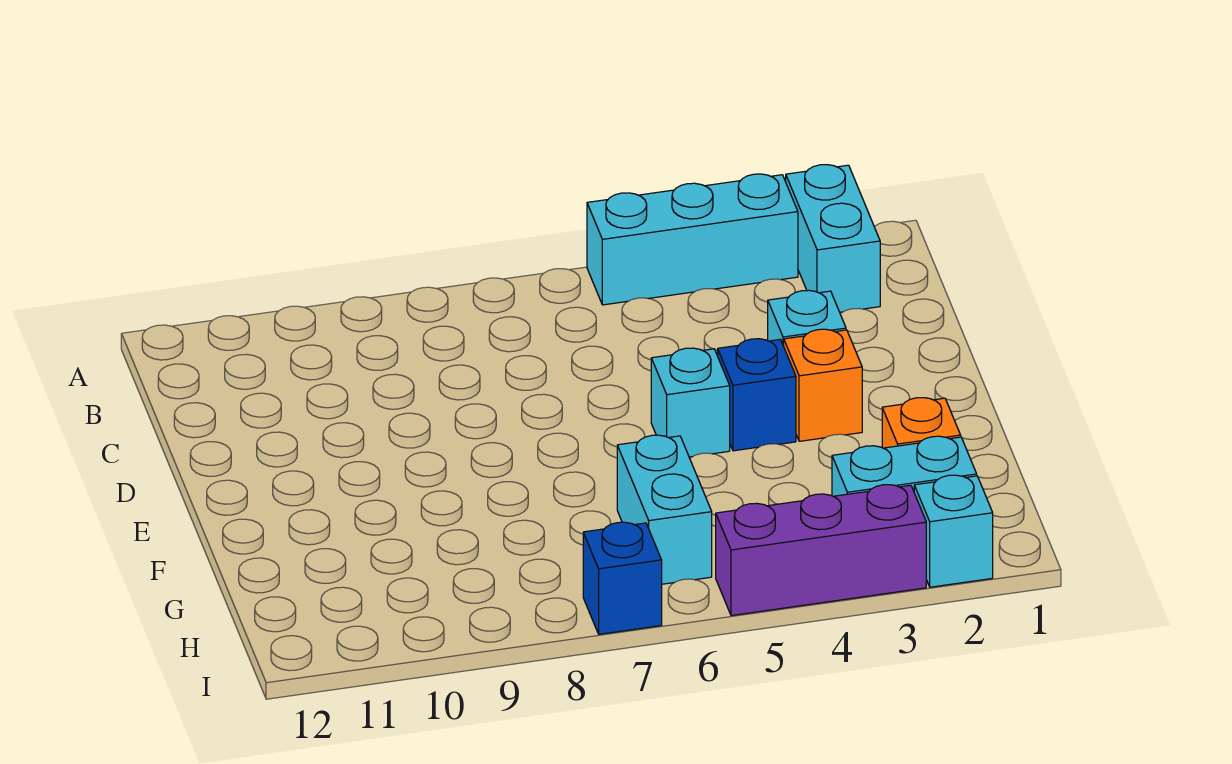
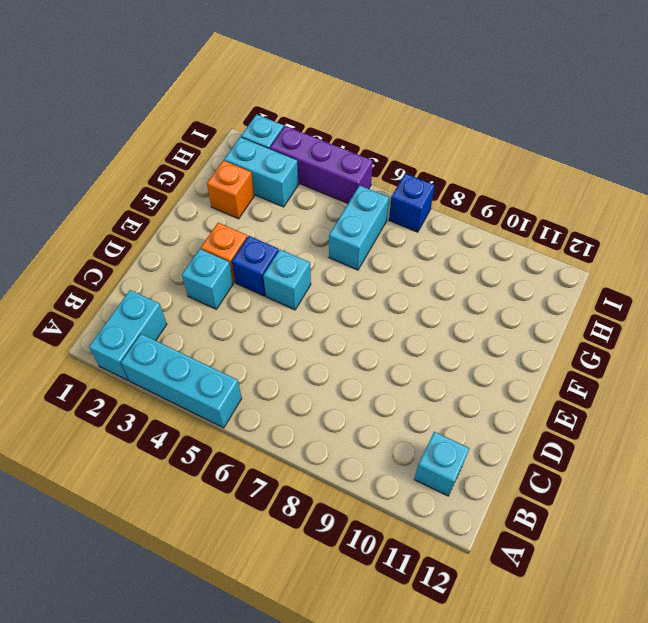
none -> cyan 1x1 brick [414,432,469,496]

